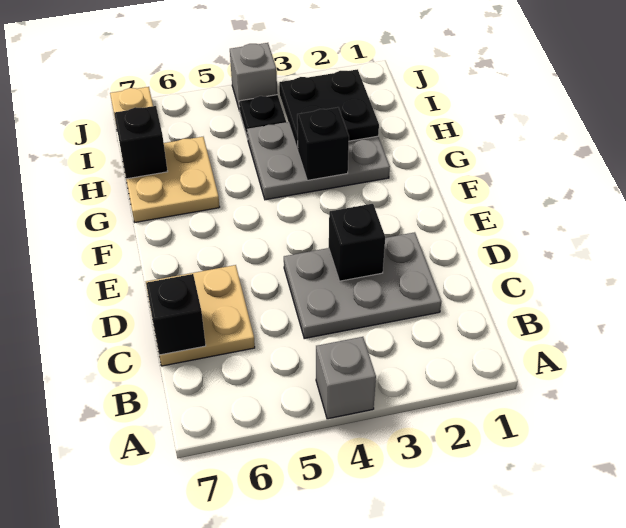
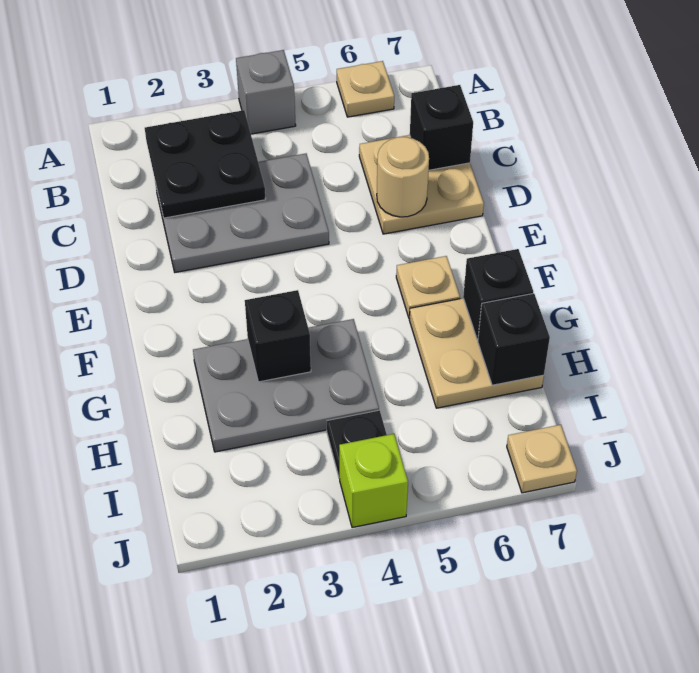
none -> tan 1x1 plate [337,61,394,117]
black 1x1 brick [329,204,385,281] -> black 1x1 brick moved to [463,249,533,340]
none -> tan 1x1 round brick [377,137,429,217]
none -> tan 1x1 plate [396,256,460,318]
black 2x2 plate [279,69,379,150] -> black 2x2 plate moved to [145,110,266,218]
grey 1x1 brick [230,43,277,111] -> lime 1x1 brick [339,434,408,528]

